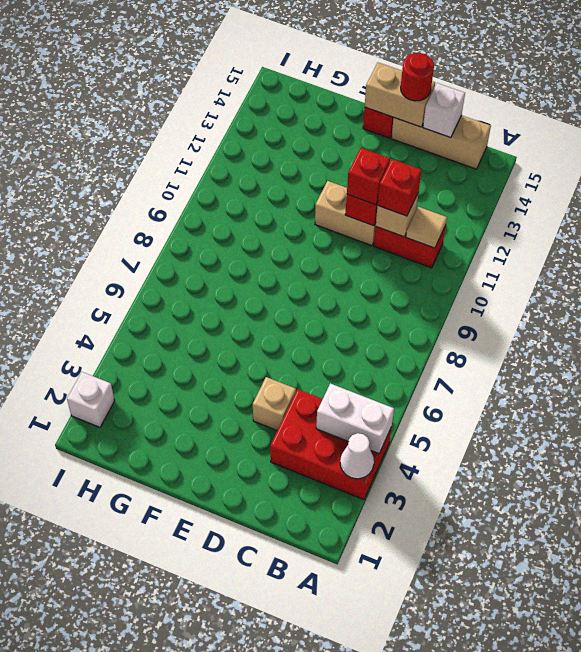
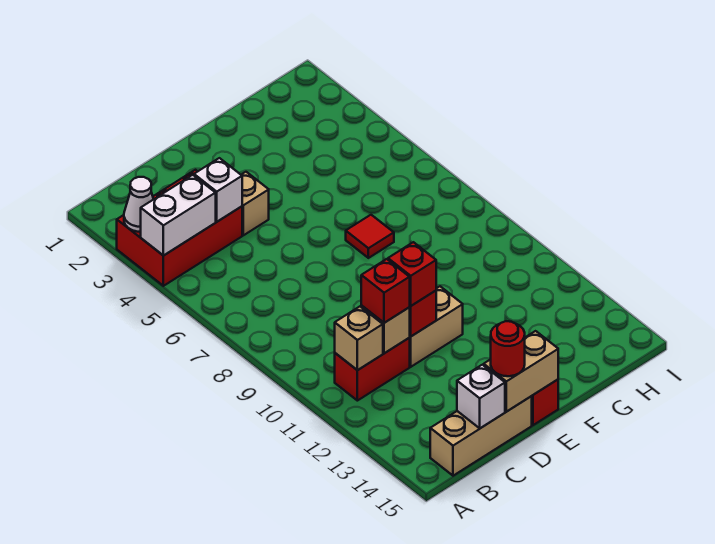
tan 1x1 tile [406,207,447,248] -> tan 1x1 brick [335,307,383,370]
none -> red 1x1 tile [346,215,394,258]
white 1x1 brick [67,372,115,427] -> white 1x1 brick moved to [194,158,242,222]

